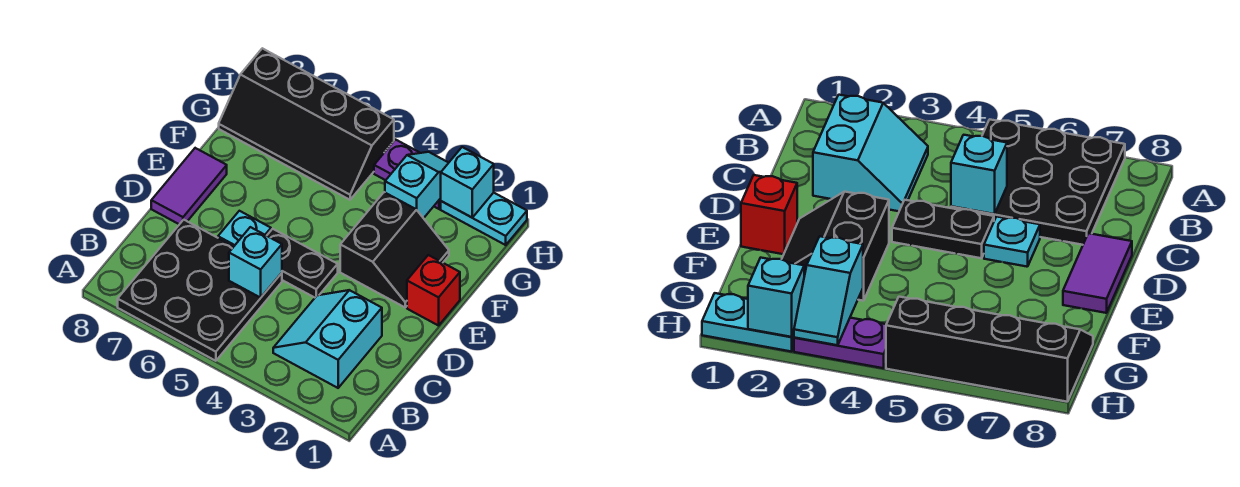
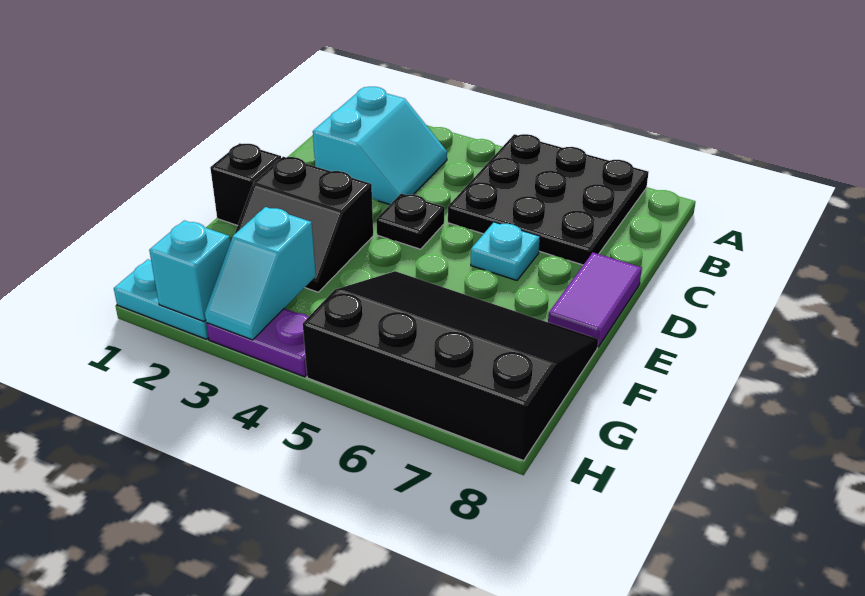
cyan 1x1 brick [229,227,282,298] -> none
black 1x2 plate [267,229,338,298] -> black 1x1 plate [376,194,445,249]
red 1x1 brick [407,255,460,326] -> black 1x1 brick [210,143,281,226]
black 2x2 slope [340,192,449,307] -> black 2x2 slope turned to [235,157,373,292]
black 2x4 slope [219,48,394,200] -> black 3x4 slope [303,271,598,461]

